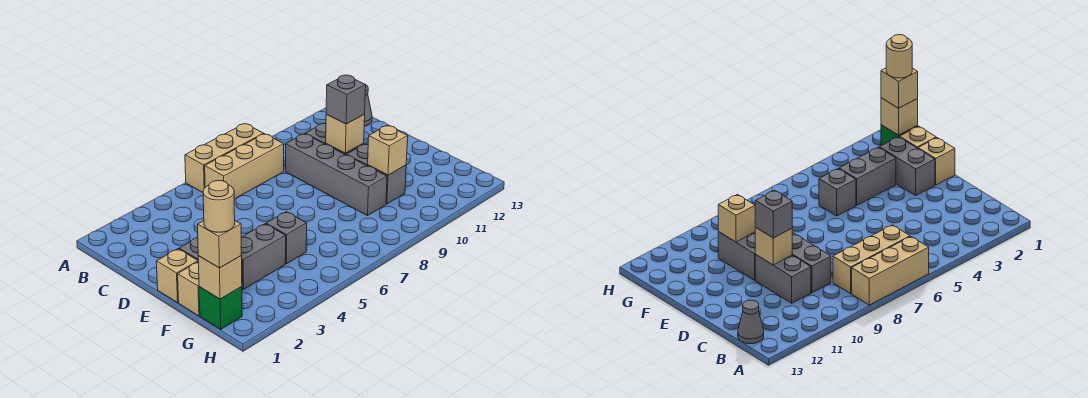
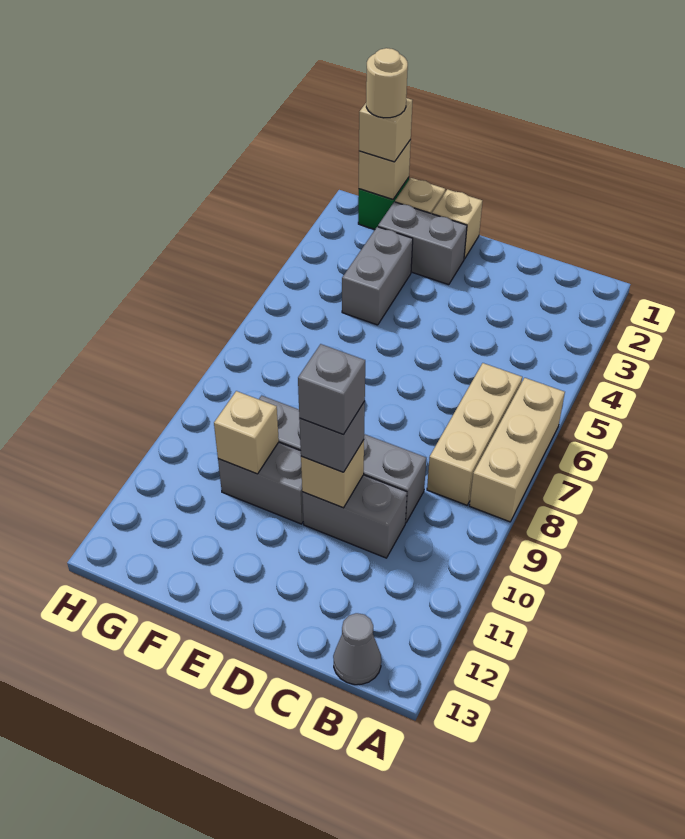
grey 1x1 brick [266,212,307,264] -> grey 1x1 brick moved to [298,344,365,434]

